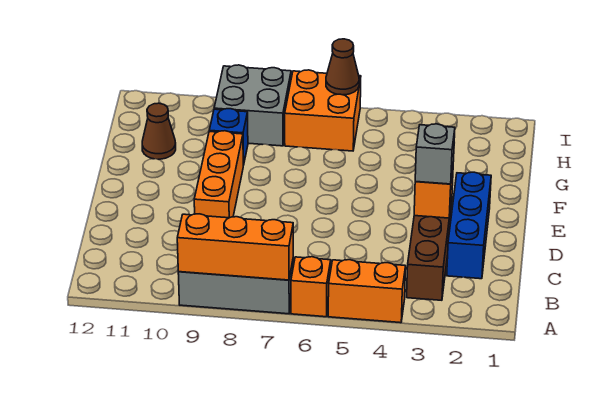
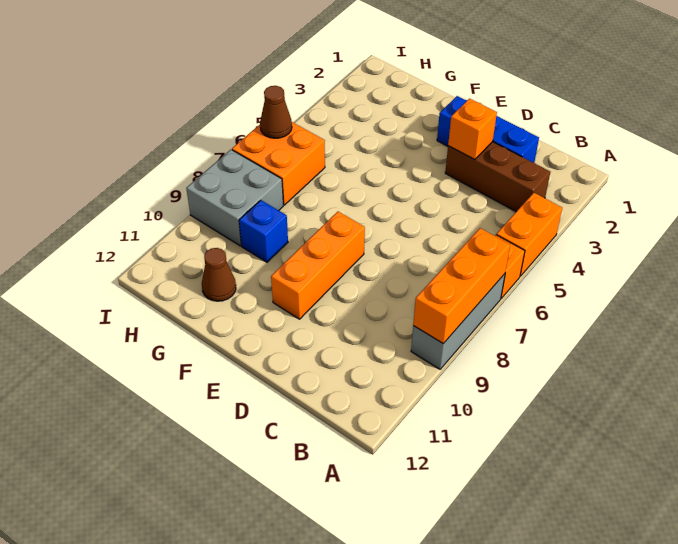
grey 1x1 brick [415,124,455,184] -> none
orange 1x3 brick [194,131,243,218] -> orange 1x3 brick turned to [271,212,365,319]

